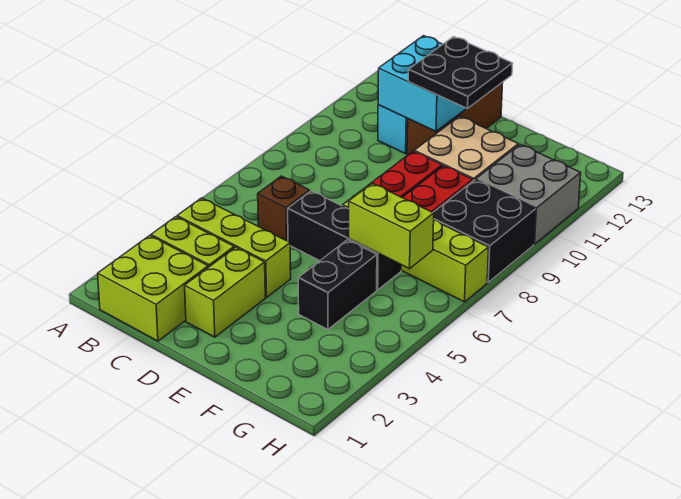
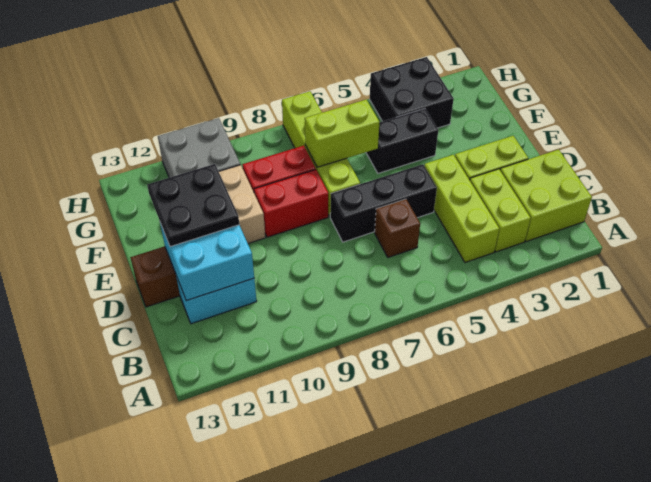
black 1x3 brick [288,191,401,290] -> black 1x3 brick turned to [330,164,437,242]
lime 1x2 brick [349,183,434,269] -> lime 1x2 brick turned to [305,99,379,167]
black 2x2 brick [433,180,535,282] -> black 2x2 brick moved to [370,57,454,128]

